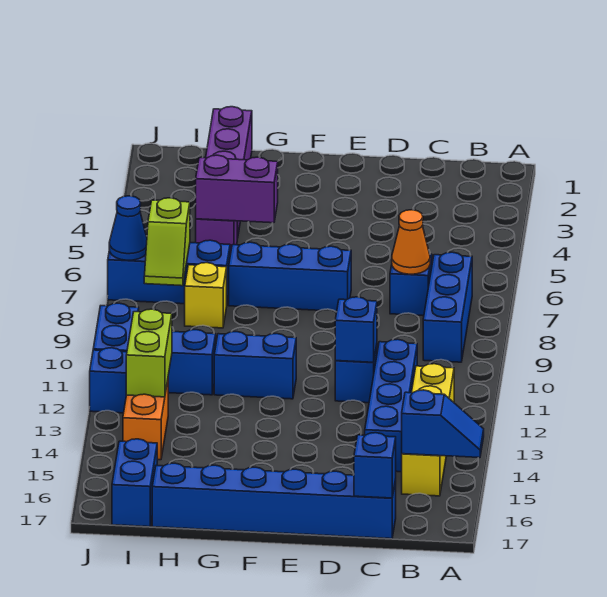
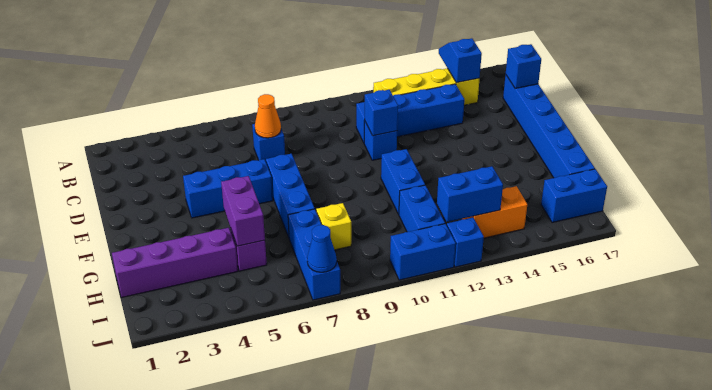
blue 1x3 brick [423,252,472,362] -> blue 1x3 brick moved to [183,159,273,218]
lime 1x2 slope [144,198,190,286] -> none
lime 1x2 brick [126,309,172,397] -> blue 1x2 brick [437,166,503,222]

